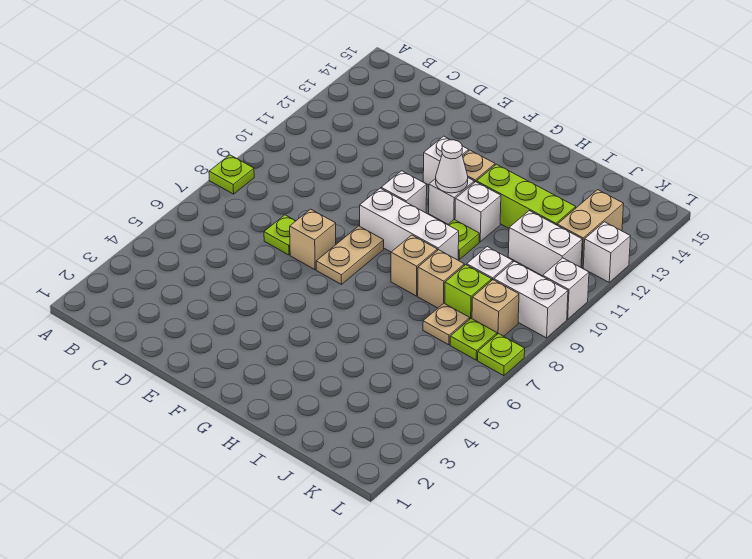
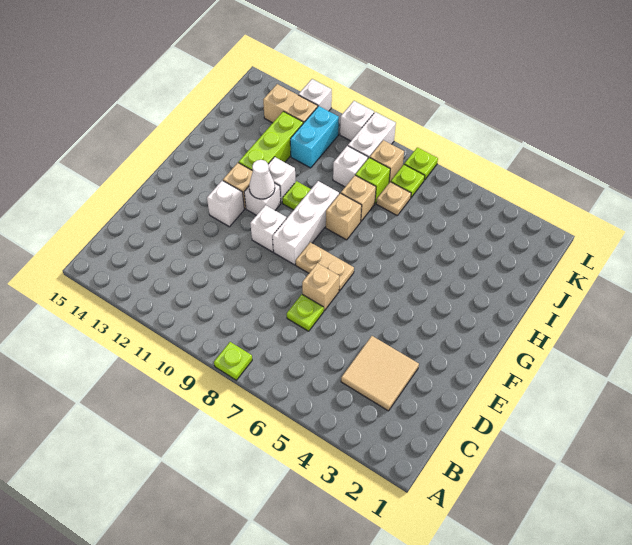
none -> tan 2x2 tile [341,336,419,411]
white 1x2 brick [508,211,582,276] -> cyan 1x2 brick [290,106,339,168]

